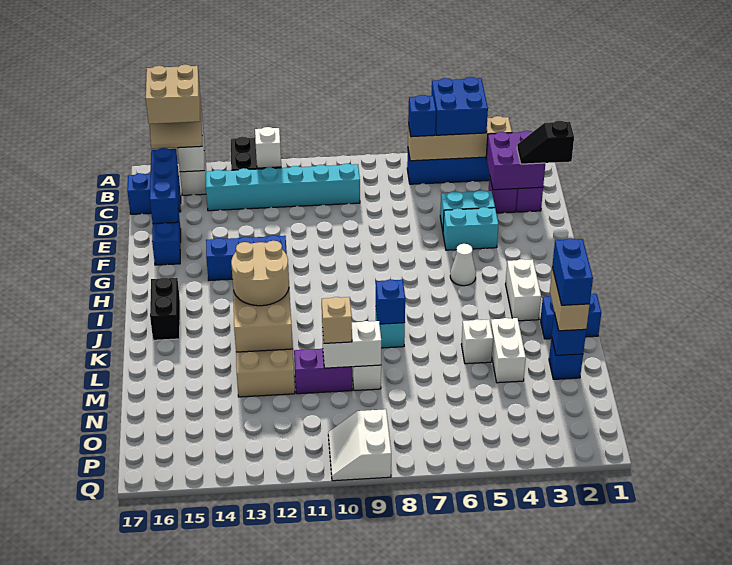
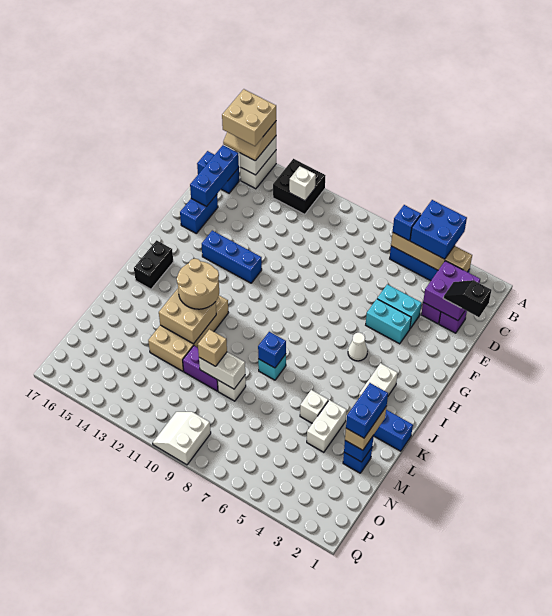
cyan 1x6 brick [206,164,360,211] -> none

